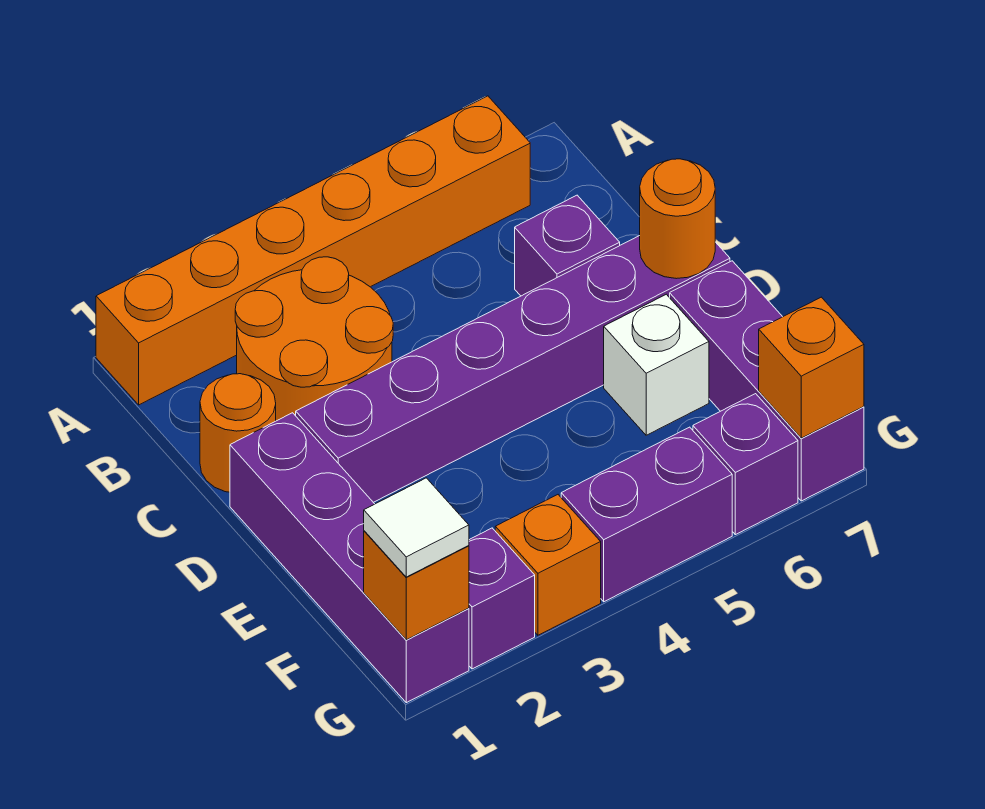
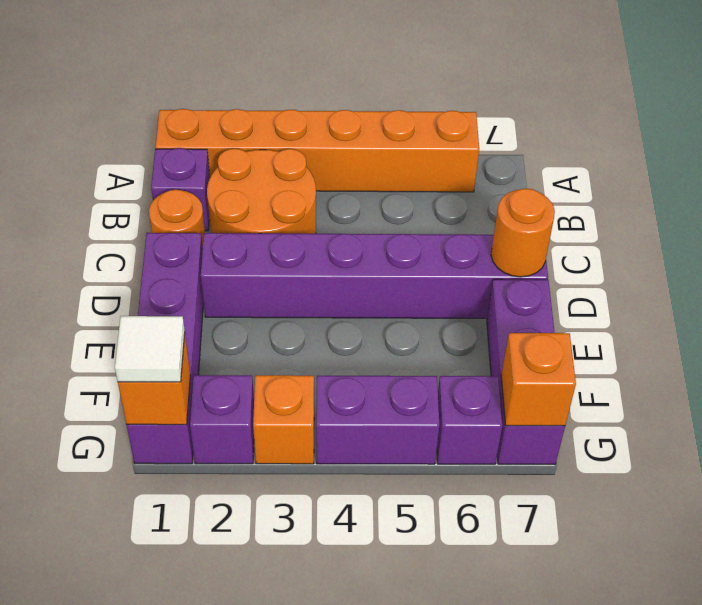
purple 1x1 brick [515,195,620,296] -> purple 1x1 brick moved to [151,148,210,231]
white 1x1 brick [604,294,709,435] -> none

